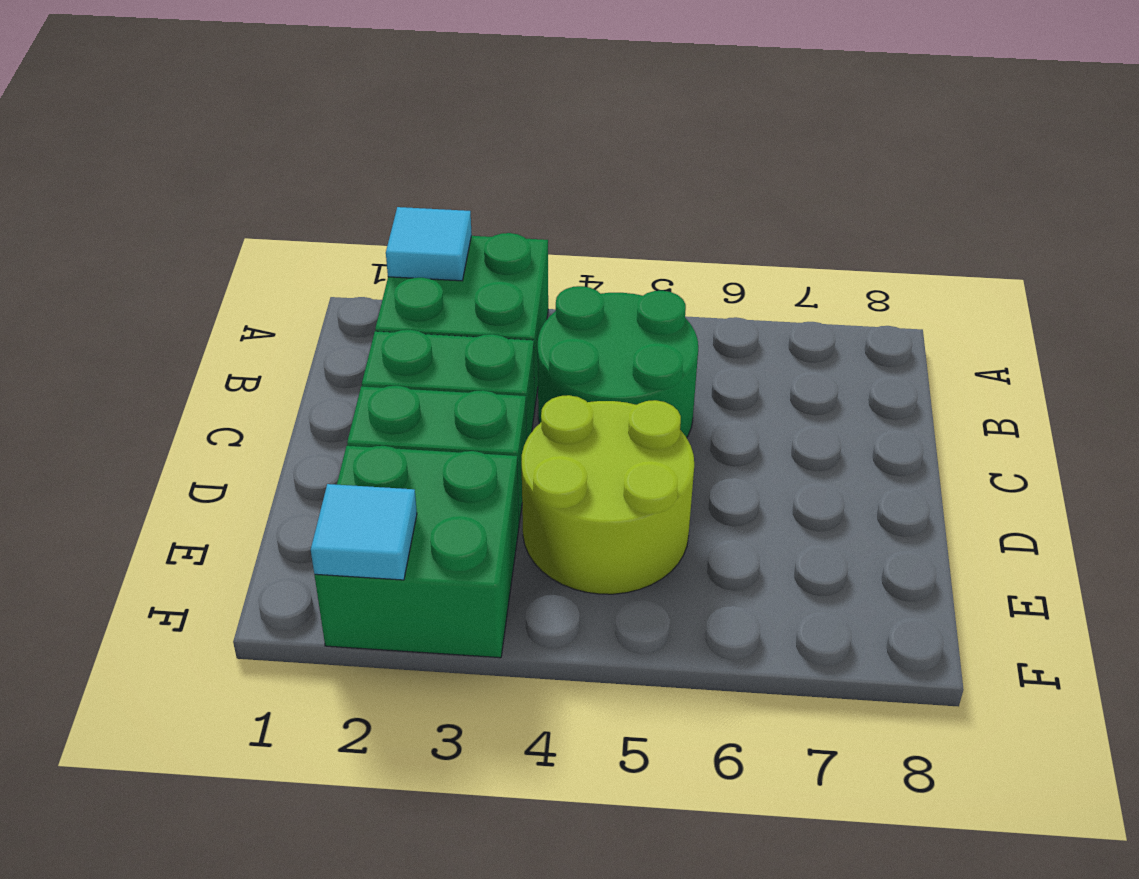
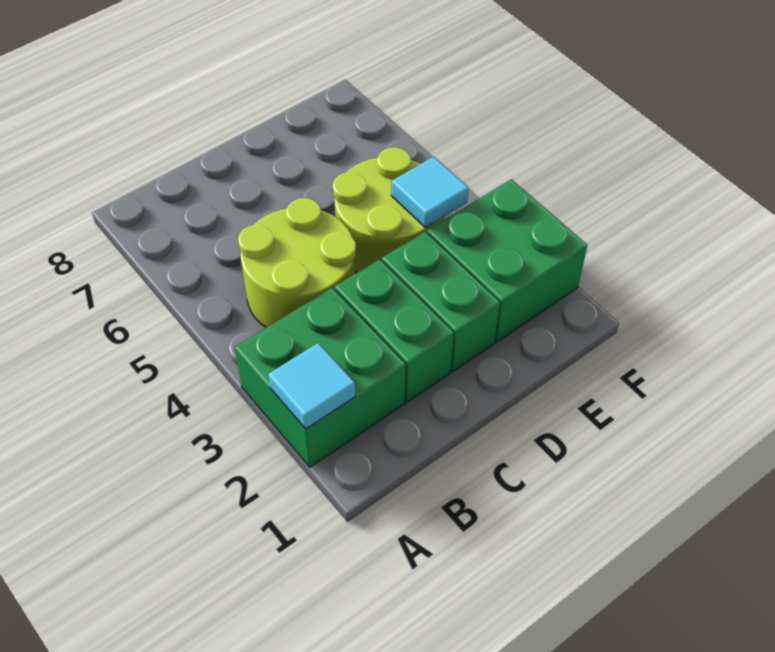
green 2x2 round brick [538,286,698,438] -> lime 2x2 round brick [238,198,356,327]
cyan 1x1 tile [311,484,417,580] -> cyan 1x1 tile moved to [391,157,469,228]

